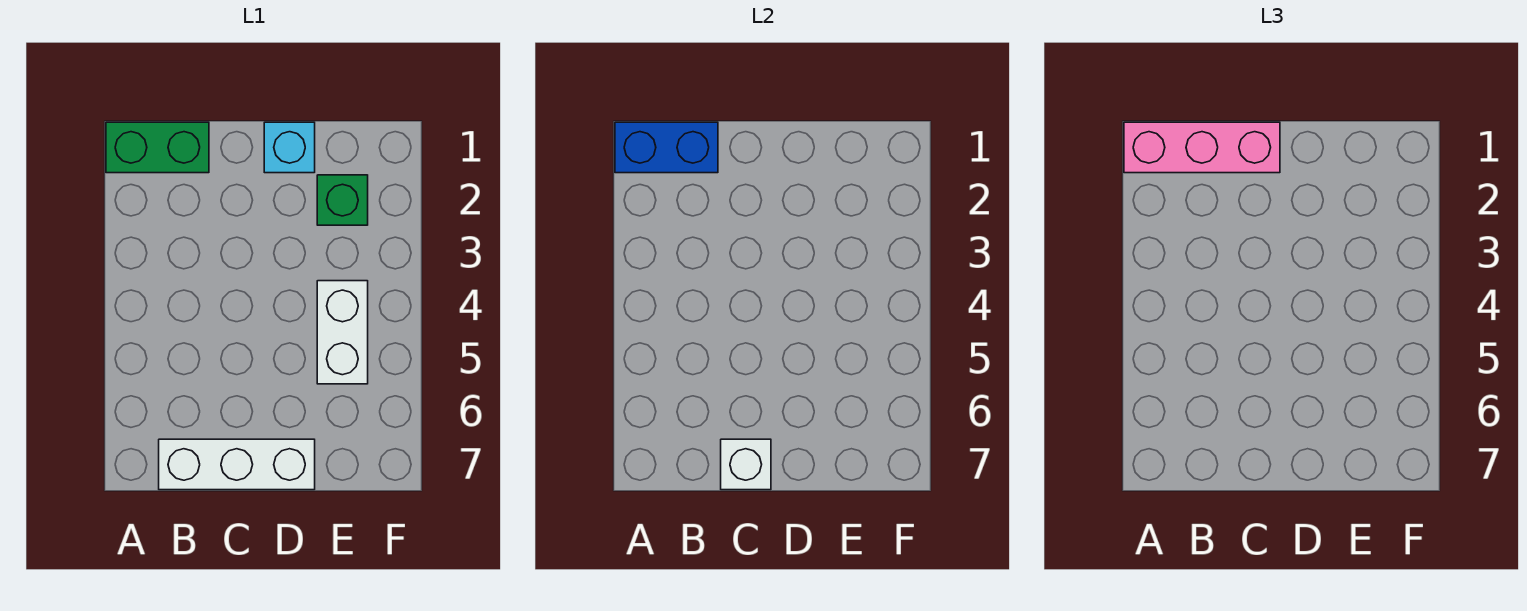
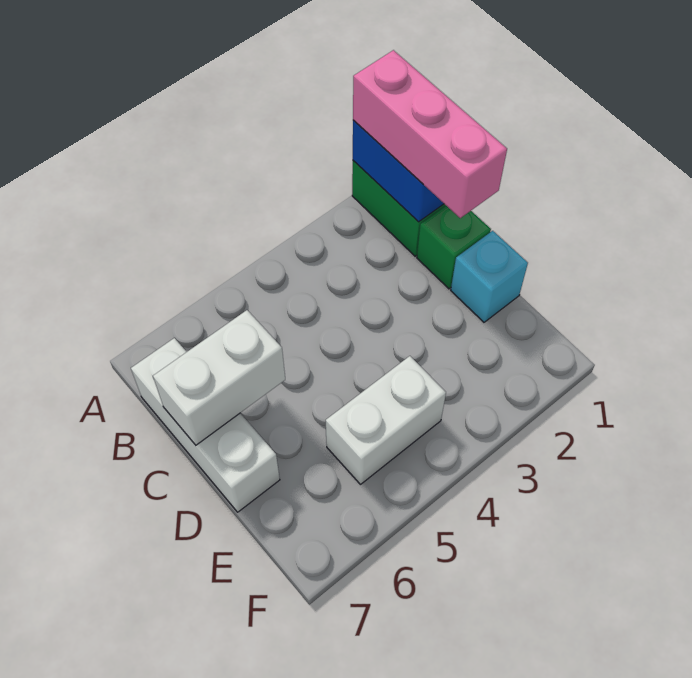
white 1x1 brick [721,439,771,490] -> white 1x2 brick [153,310,285,445]
green 1x1 brick [317,175,368,225] -> green 1x1 brick moved to [417,206,491,289]

